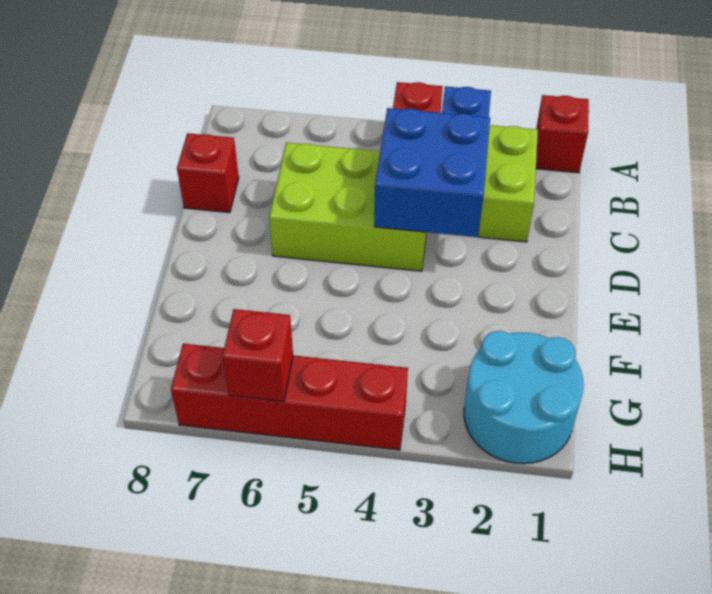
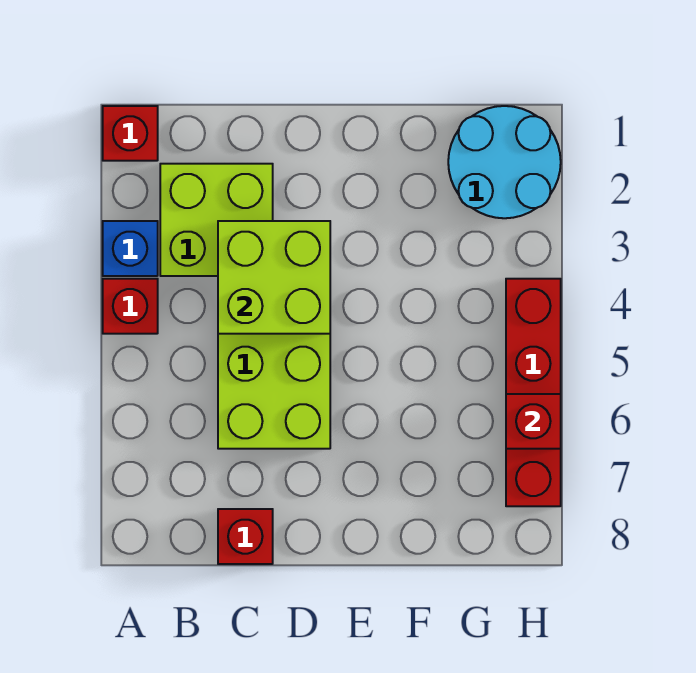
blue 2x2 brick [374,108,490,237] -> lime 2x2 brick [218,221,330,334]

